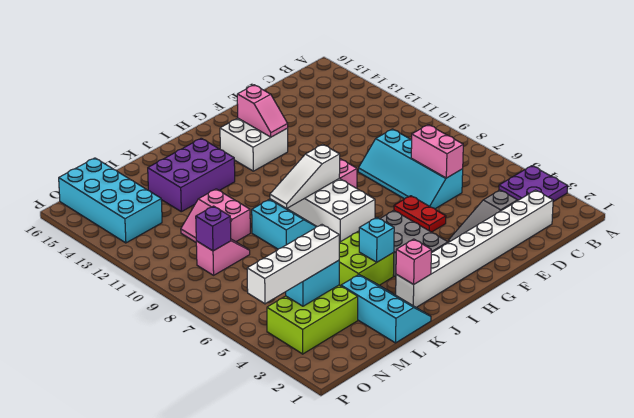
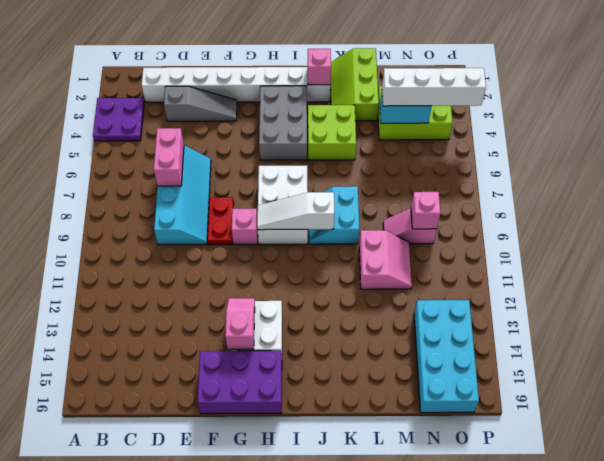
red 1x2 plate [394,196,446,232] -> red 1x2 plate moved to [207,197,234,245]
white 1x3 slope [270,144,340,208] -> white 1x3 slope turned to [257,192,334,230]
cyan 1x1 brick [359,217,394,262] -> none
purple 2x3 brick [148,138,235,212] -> purple 2x3 brick moved to [198,351,282,414]
cyan 2x3 slope [341,275,431,343] -> lime 2x3 slope [330,48,379,121]
purple 1x1 brick [196,206,231,251] -> pink 1x1 brick [411,191,440,229]

